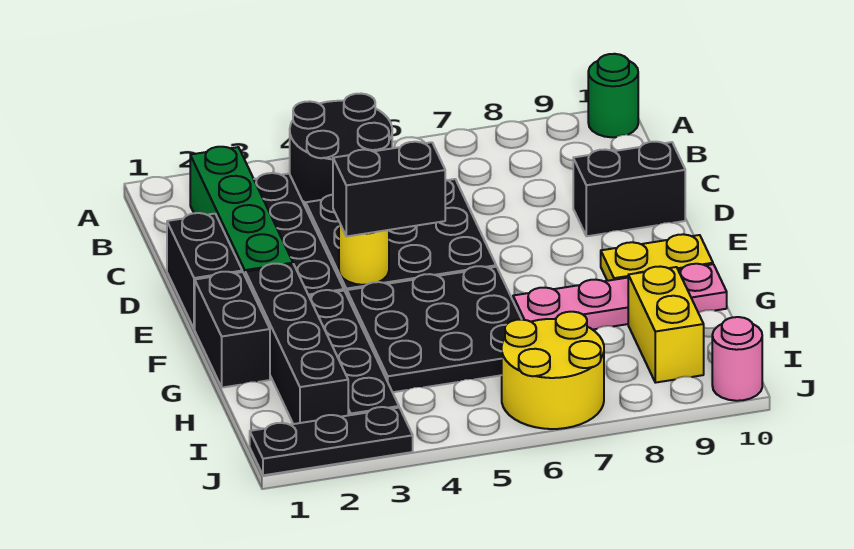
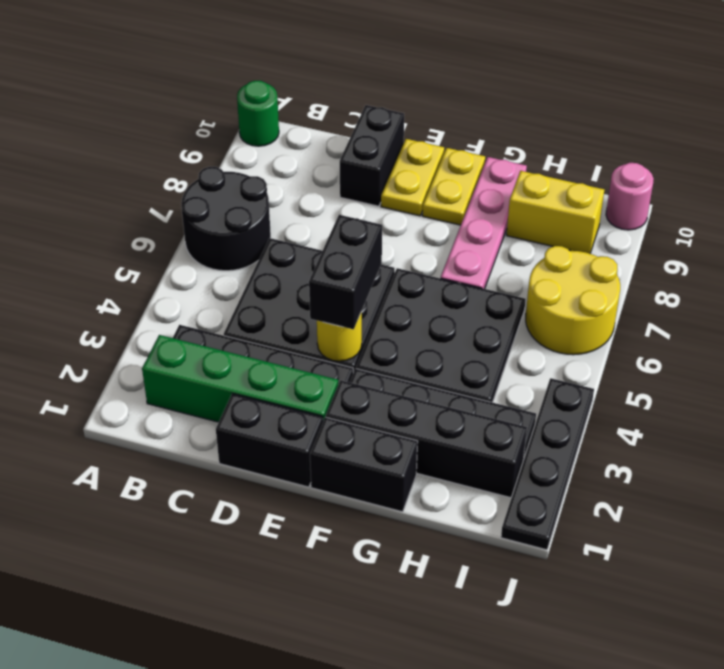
black 2x2 round brick [290,94,392,203] -> black 2x2 round brick moved to [181,167,271,271]
none -> yellow 1x2 plate [381,139,444,216]
black 1x3 plate [250,407,413,475] -> black 1x4 plate [501,378,594,550]

